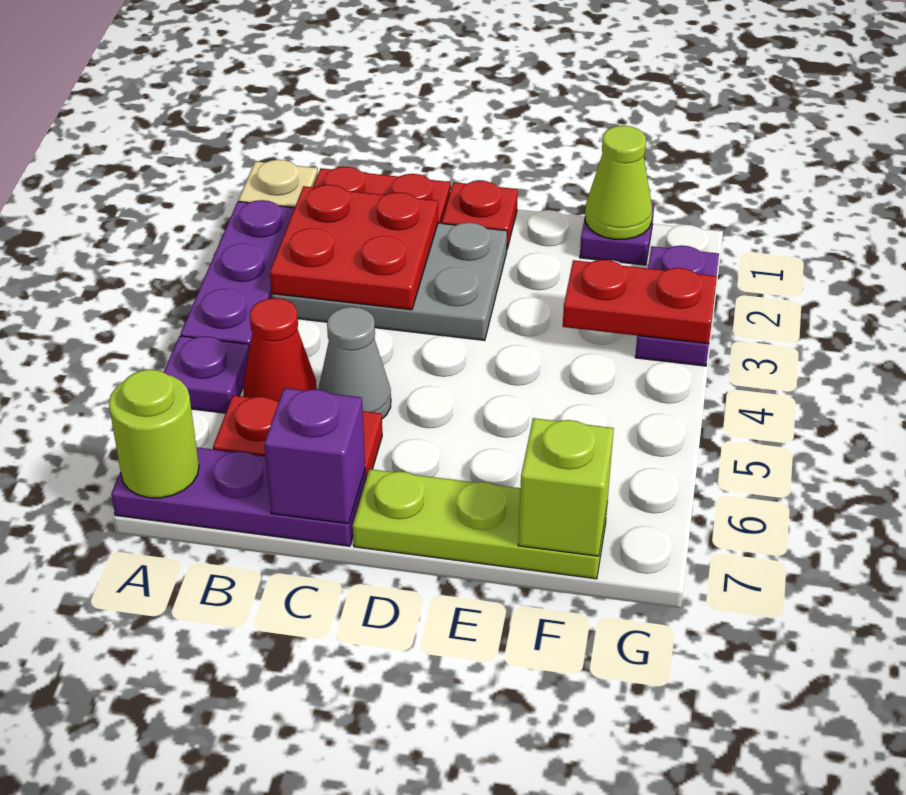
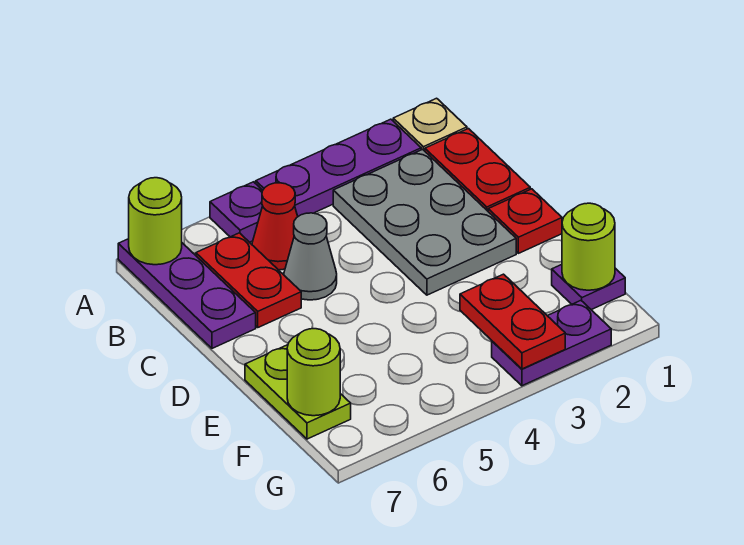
red 2x2 plate [270,185,438,310] -> none
purple 1x1 brick [264,388,365,524] -> none
lime 1x3 plate [353,469,608,579] -> lime 1x2 plate [245,345,351,439]
lime 1x1 cone [585,126,652,240] -> lime 1x1 round brick [562,203,615,290]
lime 1x1 brick [518,418,614,556] -> lime 1x1 round brick [287,329,340,416]

